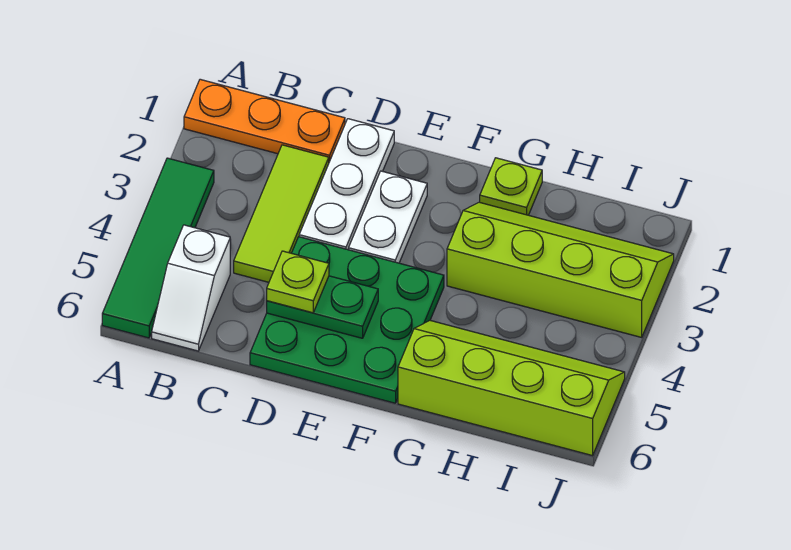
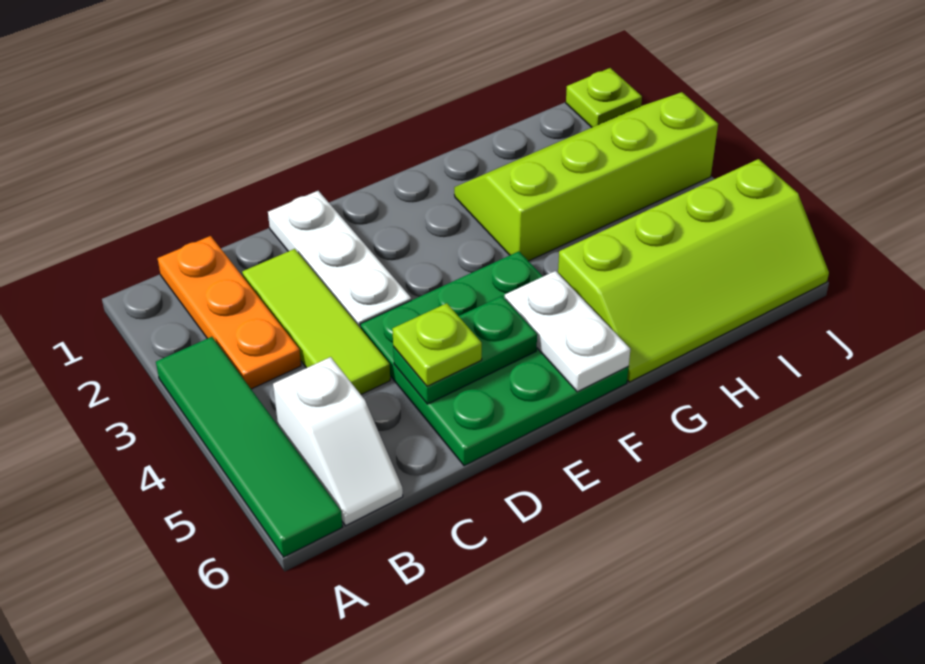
orange 1x3 plate [184,79,345,162] -> orange 1x3 plate turned to [158,236,301,389]
white 1x2 plate [349,171,427,263] -> white 1x2 plate moved to [505,271,630,392]
lime 1x1 plate [480,158,542,215] -> lime 1x1 plate moved to [566,68,642,127]
lime 2x4 slope [398,321,625,456] -> lime 2x4 slope turned to [558,159,829,382]

